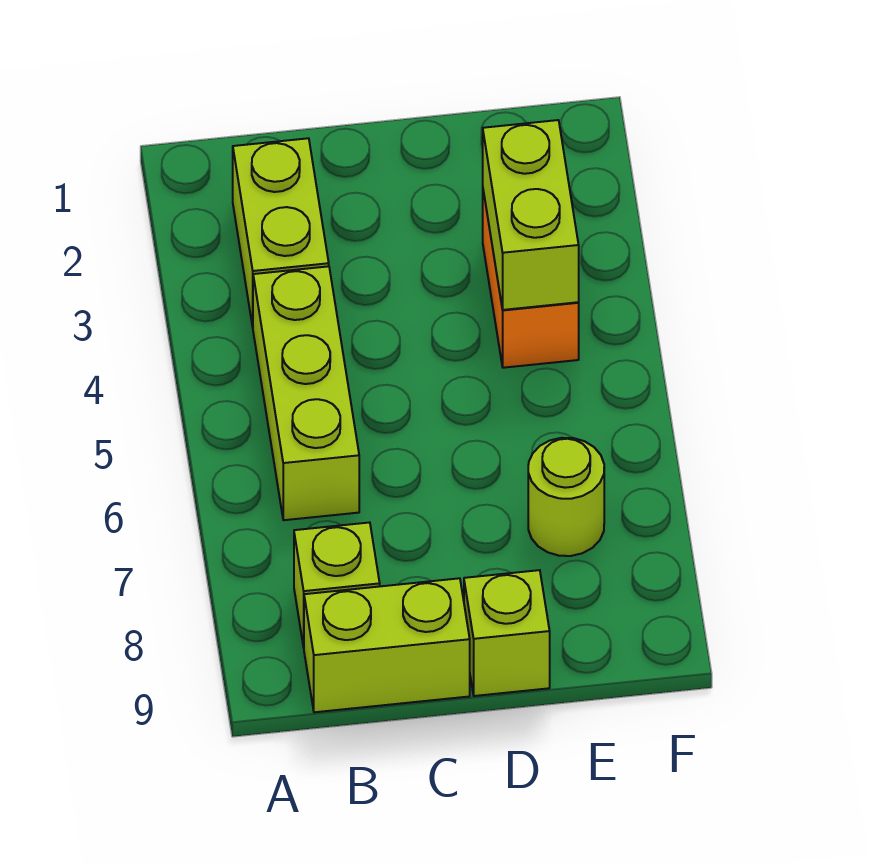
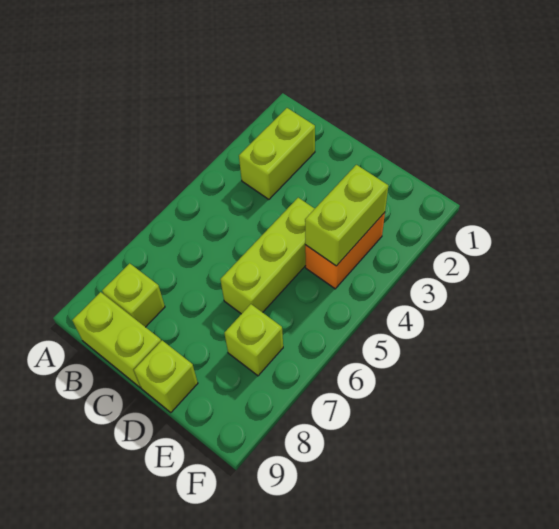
lime 1x3 brick [253,266,359,520] -> lime 1x3 brick moved to [220,198,315,314]
lime 1x1 round brick [528,438,604,556] -> lime 1x1 brick [224,304,283,376]

